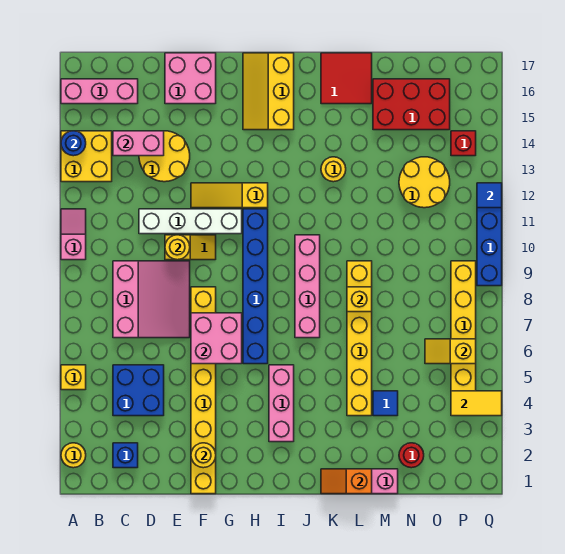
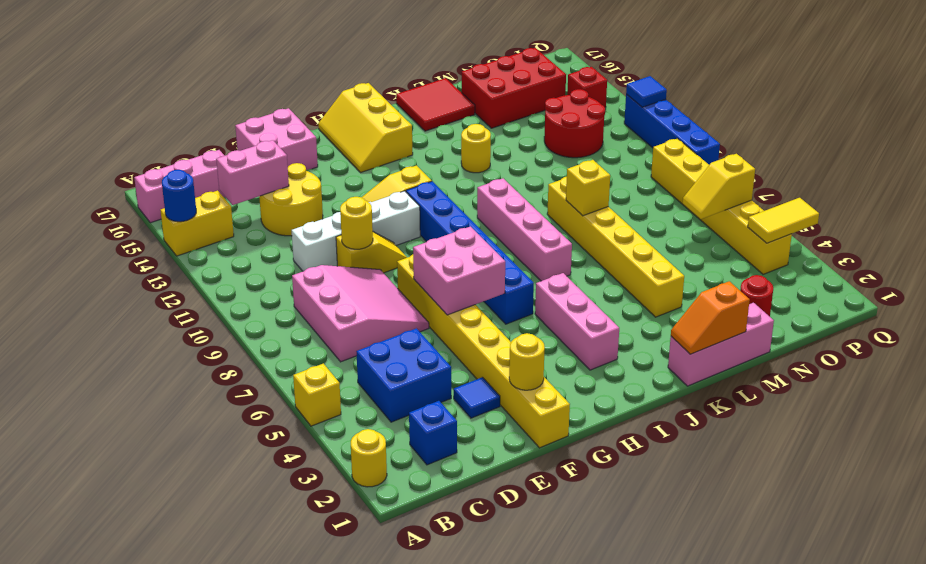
pink 1x2 slope [61,209,86,260] -> none
yellow 2x2 brick [61,131,112,182] -> yellow 1x2 brick [160,191,234,256]
blue 1x1 tile [373,391,398,416] -> blue 1x1 tile moved to [454,377,500,418]
yellow 2x2 round brick [399,157,450,208] -> red 2x2 round brick [544,89,605,158]

